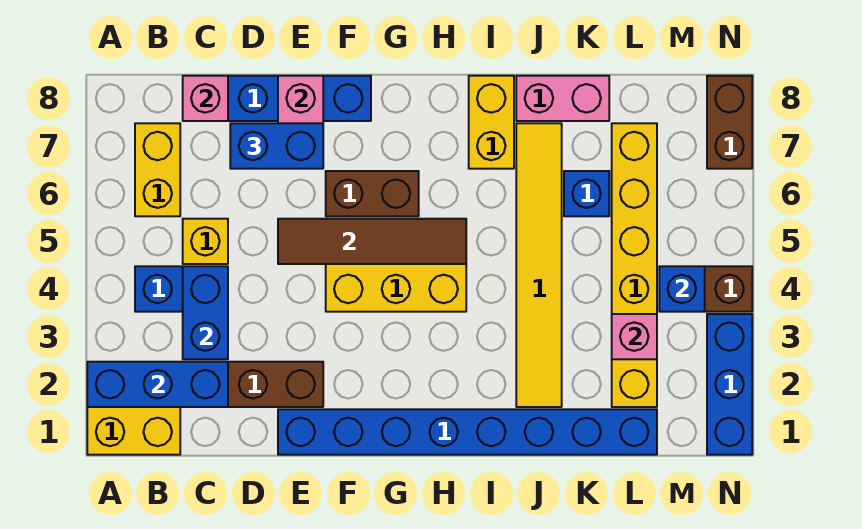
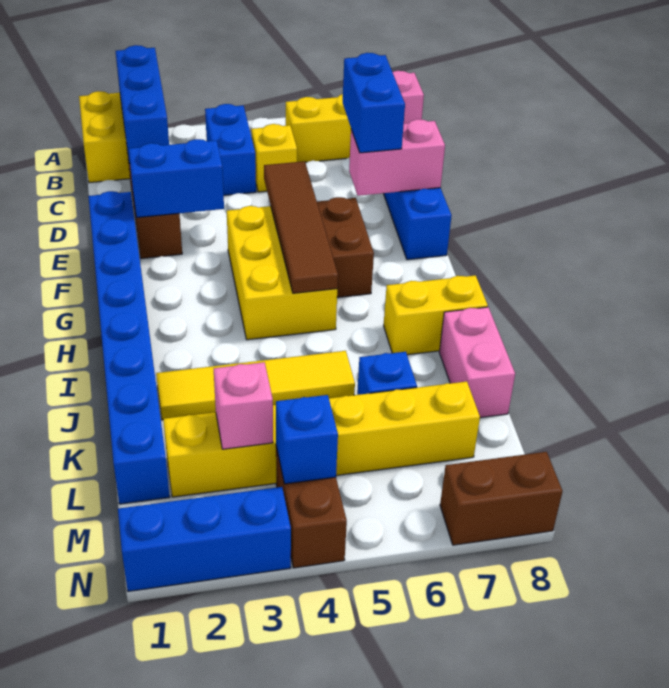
blue 1x2 brick [183,266,228,359] -> blue 1x2 brick moved to [129,139,224,218]
yellow 1x6 tile [516,123,562,407] -> yellow 1x4 tile [156,351,355,420]

